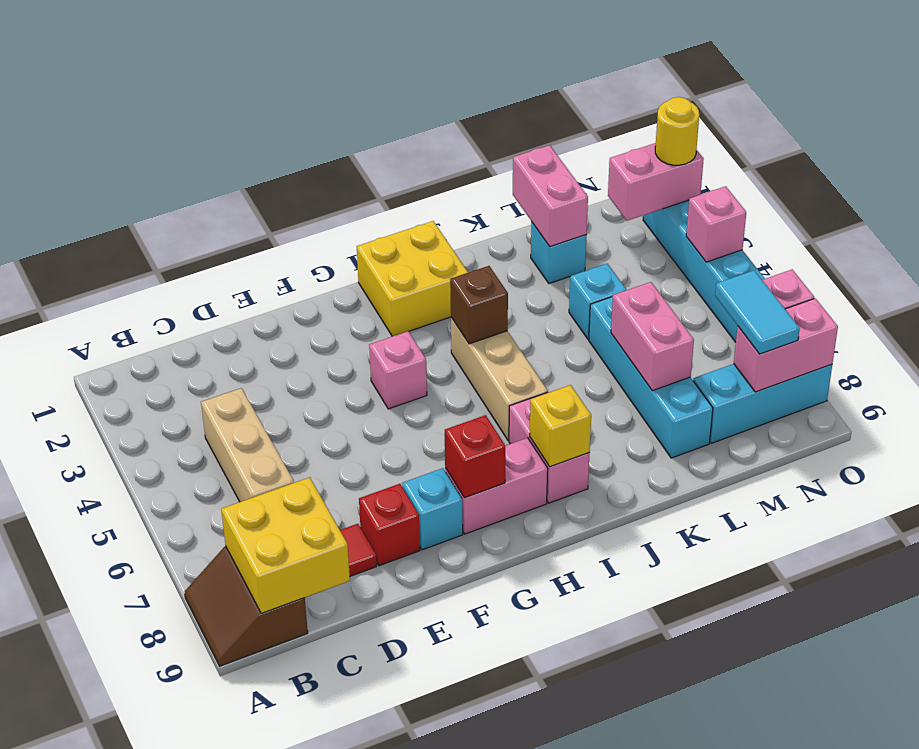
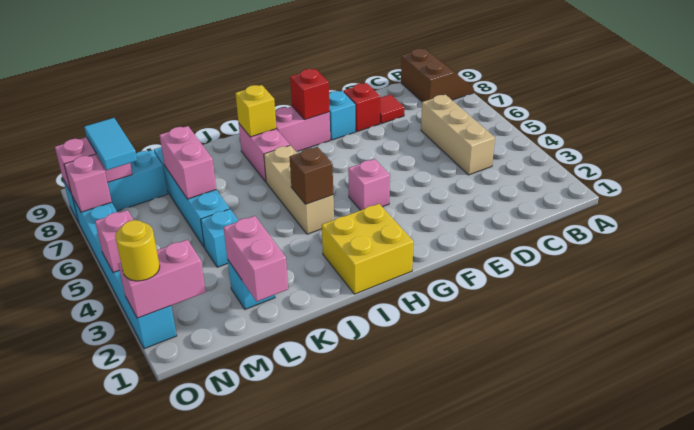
yellow 2x2 brick [221,477,350,613] -> none

